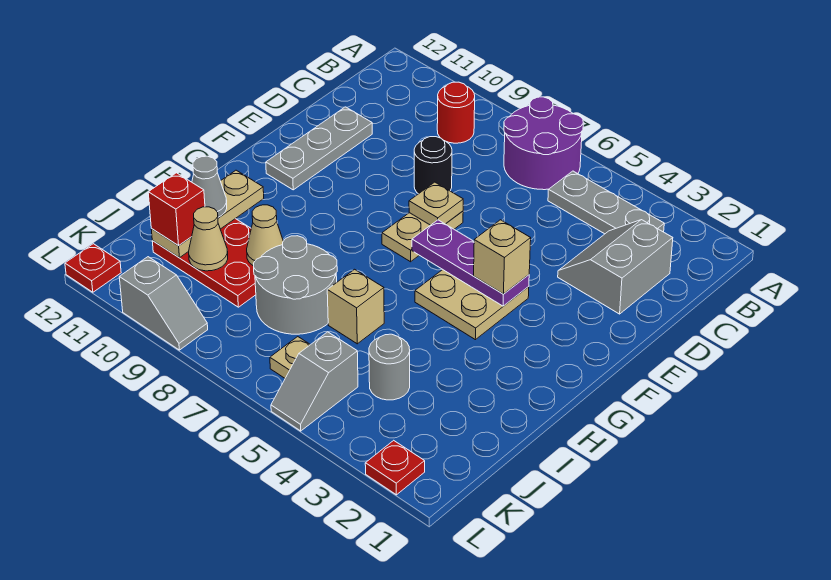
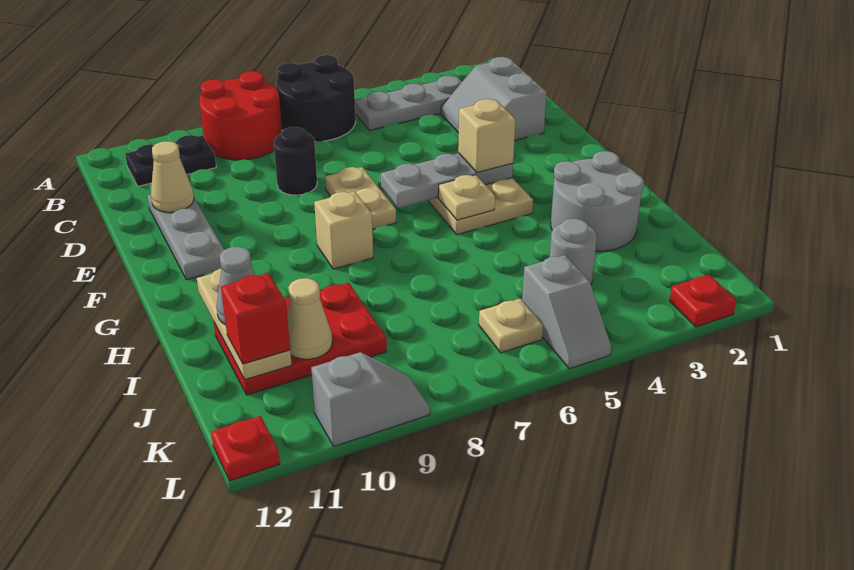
purple 2x2 round brick [504,97,583,190] -> black 2x2 round brick [276,55,356,142]
red 1x1 round brick [437,82,475,143] -> red 2x2 round brick [199,71,282,160]
none -> black 1x2 plate [125,135,216,186]
tan 1x1 plate [409,182,463,225] -> tan 1x1 plate moved to [438,175,495,220]
purple 1x3 plate [412,220,529,306] -> grey 1x3 plate [381,153,513,208]
tan 1x1 brick [327,269,384,344] -> tan 1x1 brick moved to [314,191,373,269]
grey 2x2 round brick [254,236,337,334] -> grey 2x2 round brick moved to [551,151,644,251]
tan 1x1 cone [247,205,283,266] -> tan 1x1 cone moved to [151,141,194,212]

